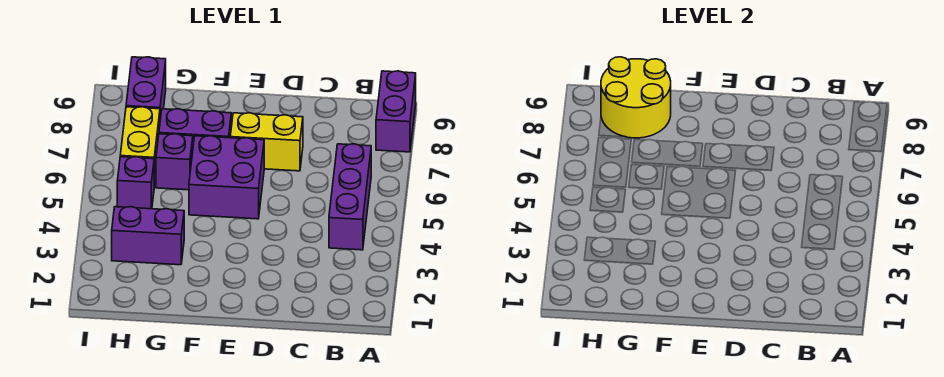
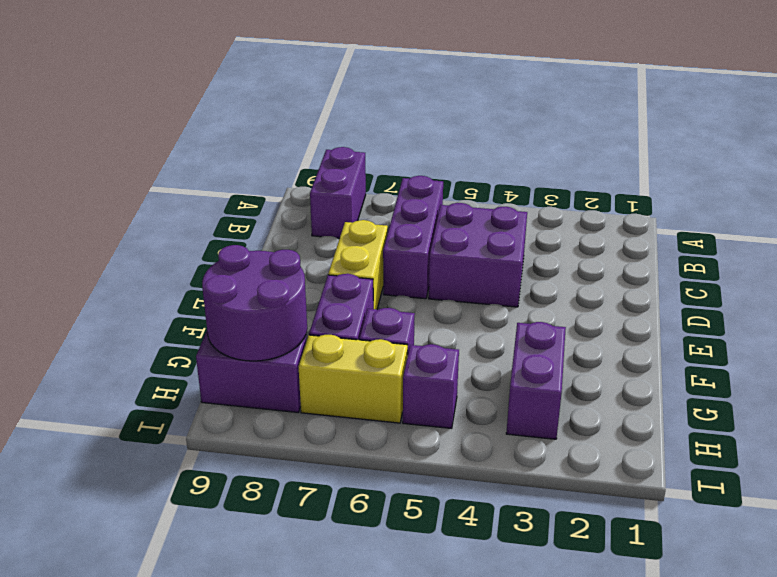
purple 1x2 brick [376,71,416,152] -> purple 1x2 brick turned to [310,147,366,238]
purple 1x3 brick [329,144,371,250] -> purple 1x3 brick turned to [383,176,443,299]
purple 2x2 brick [189,136,264,219] -> purple 2x2 brick moved to [429,203,527,307]
yellow 2x2 round brick [601,57,671,138] -> purple 2x2 round brick [202,245,307,361]

